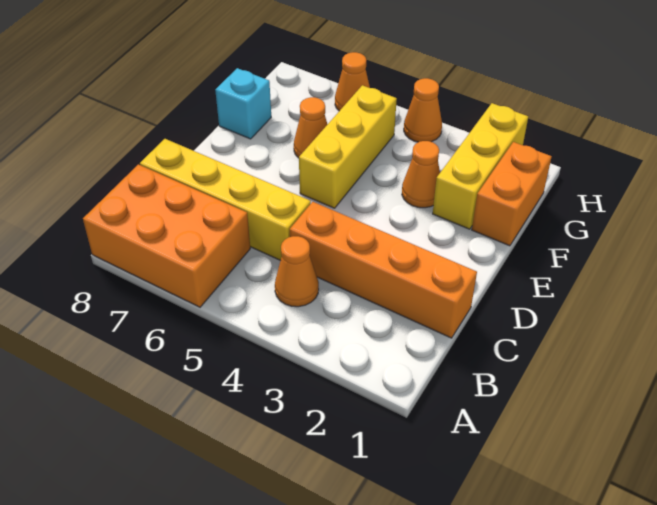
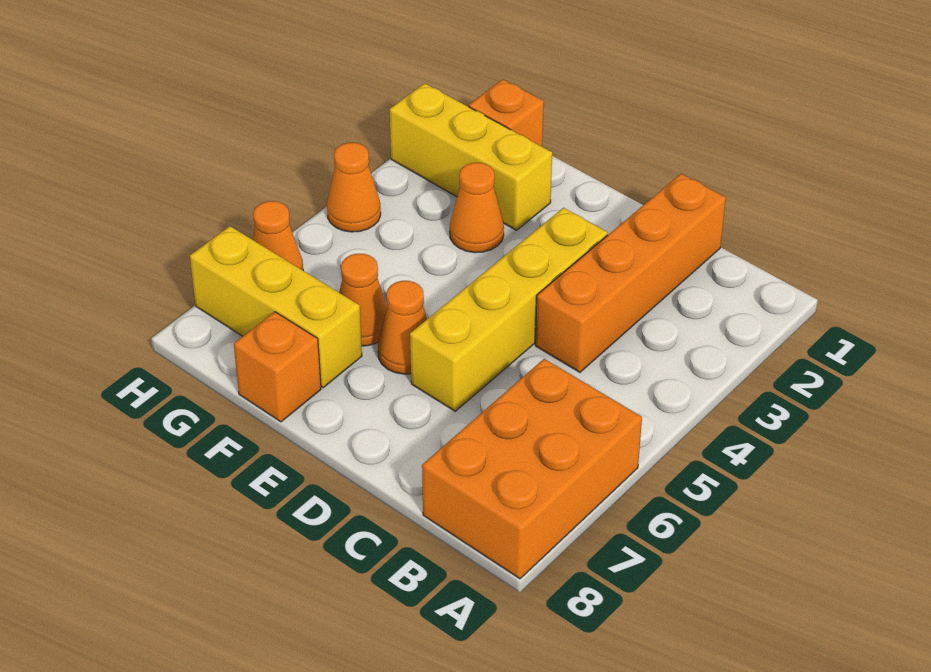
orange 1x1 cone [275,236,319,307] -> orange 1x1 cone moved to [378,281,427,374]
yellow 1x4 brick [140,139,311,261] -> yellow 1x4 brick moved to [410,208,608,411]
yellow 1x3 brick [299,85,397,208] -> yellow 1x3 brick moved to [190,226,362,388]
orange 1x2 brick [472,142,552,246] -> orange 1x1 brick [469,79,544,146]
cyan 1x1 brick [215,68,271,139] -> orange 1x1 brick [234,312,321,422]

